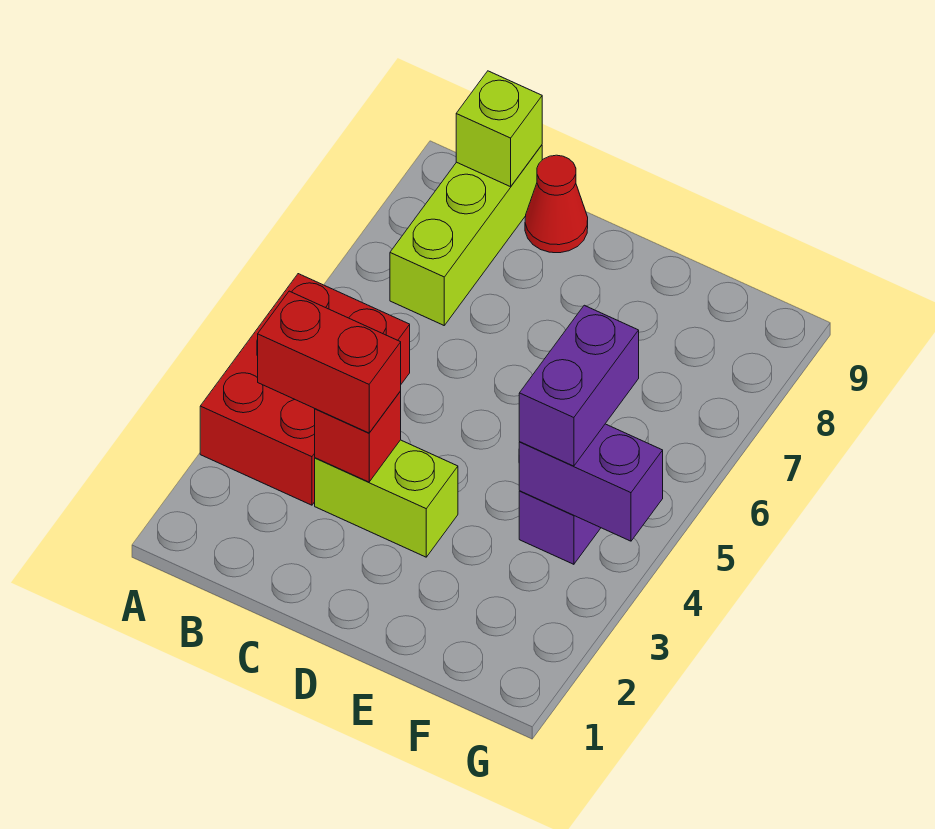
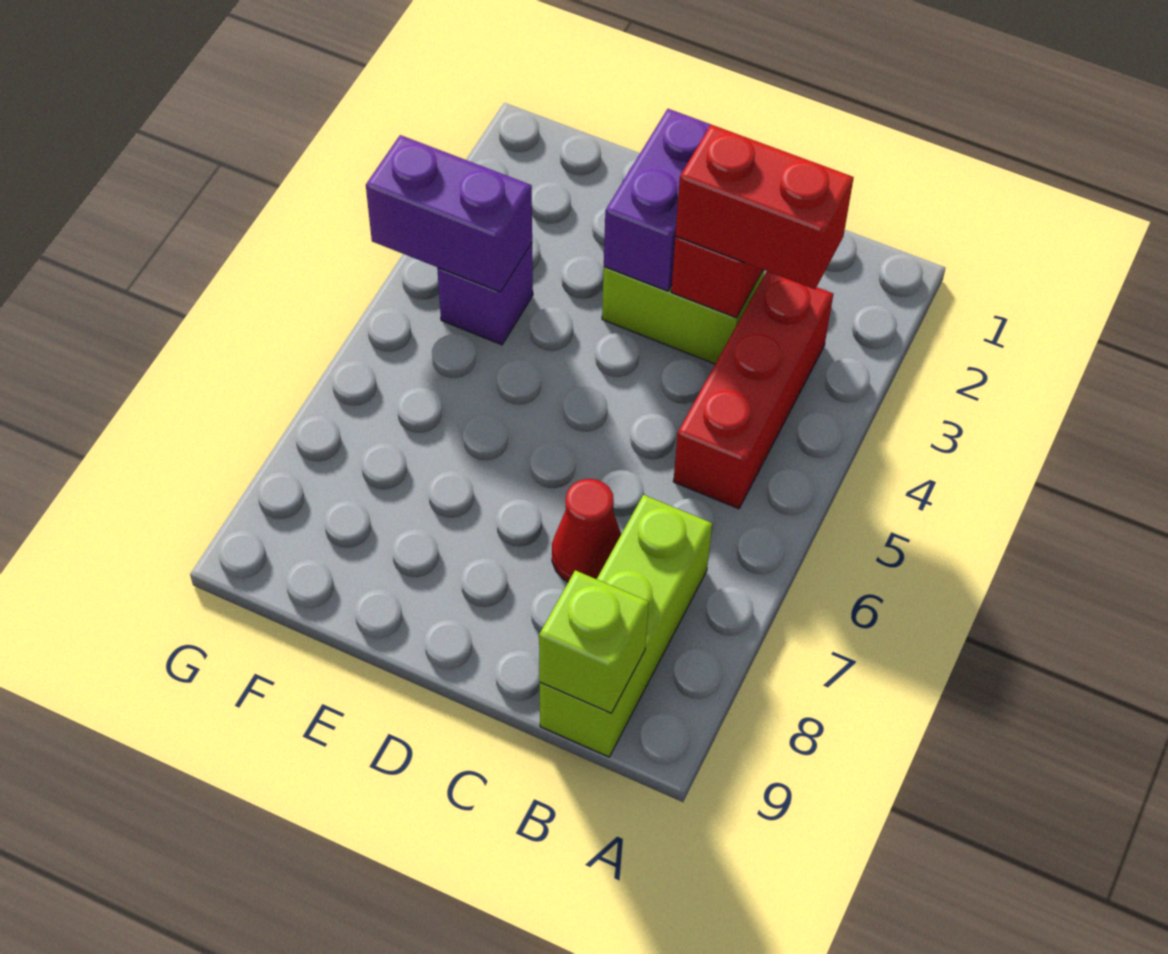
red 2x3 brick [200,274,410,505] -> red 1x3 brick [673,271,833,509]
red 1x1 cone [525,155,588,253] -> red 1x1 cone moved to [552,479,621,582]
purple 1x2 brick [519,305,639,466] -> purple 1x2 brick moved to [604,109,711,291]

